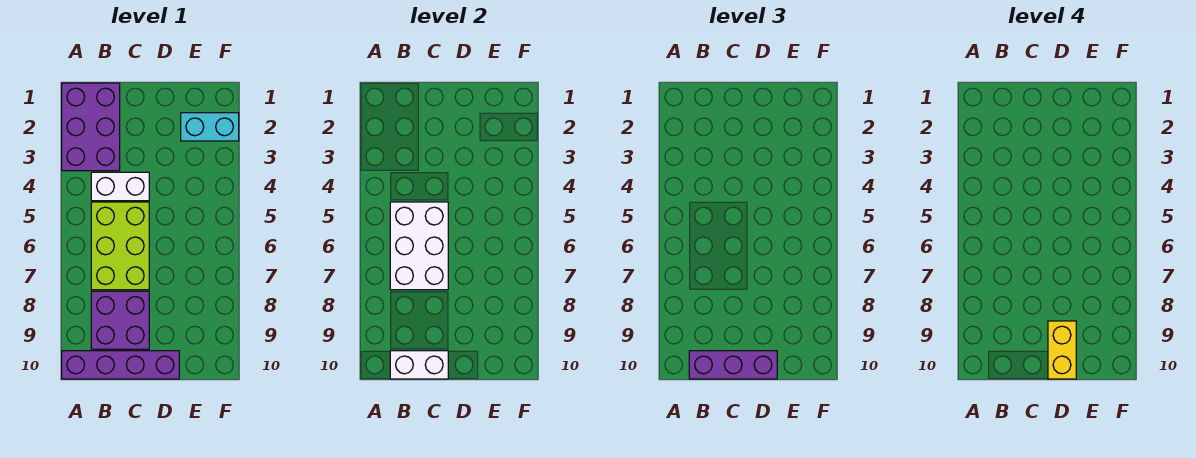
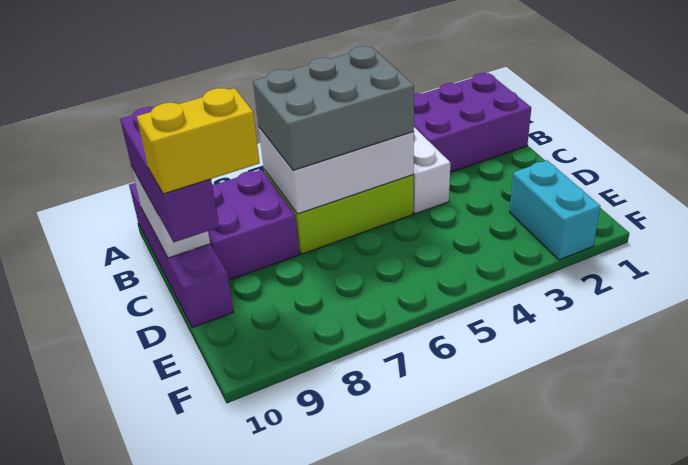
none -> grey 2x3 brick [253,46,414,170]

